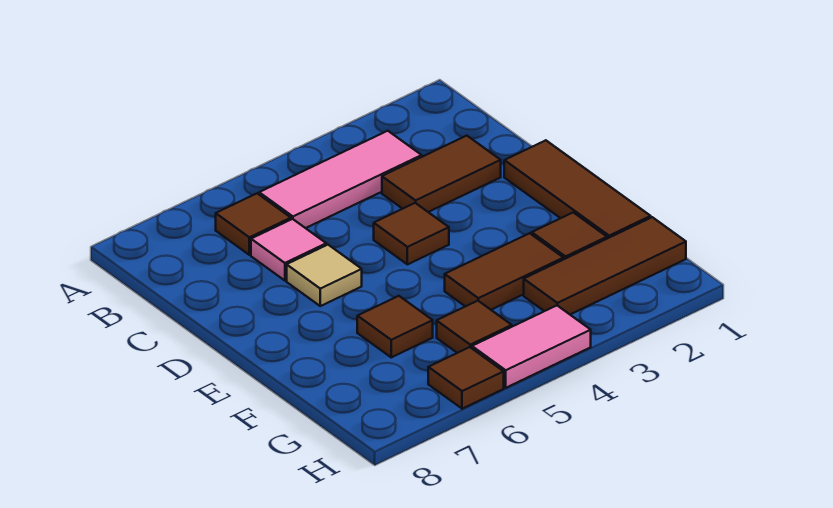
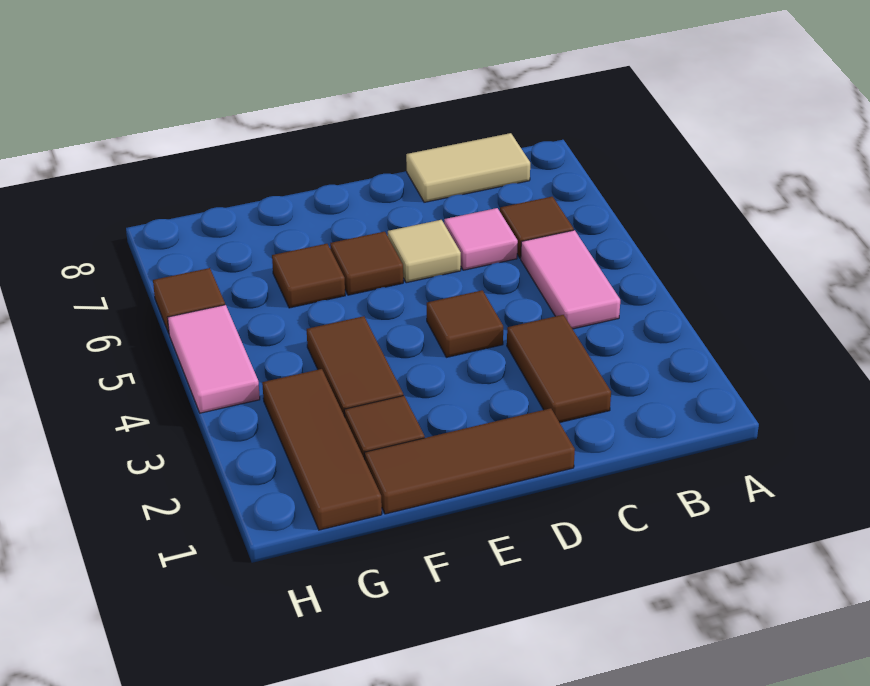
pink 1x3 tile [259,131,422,228] -> pink 1x2 tile [521,230,620,329]
none -> tan 1x2 tile [406,133,530,202]
brown 1x1 tile [437,301,512,353] -> brown 1x1 tile moved to [330,232,403,295]

